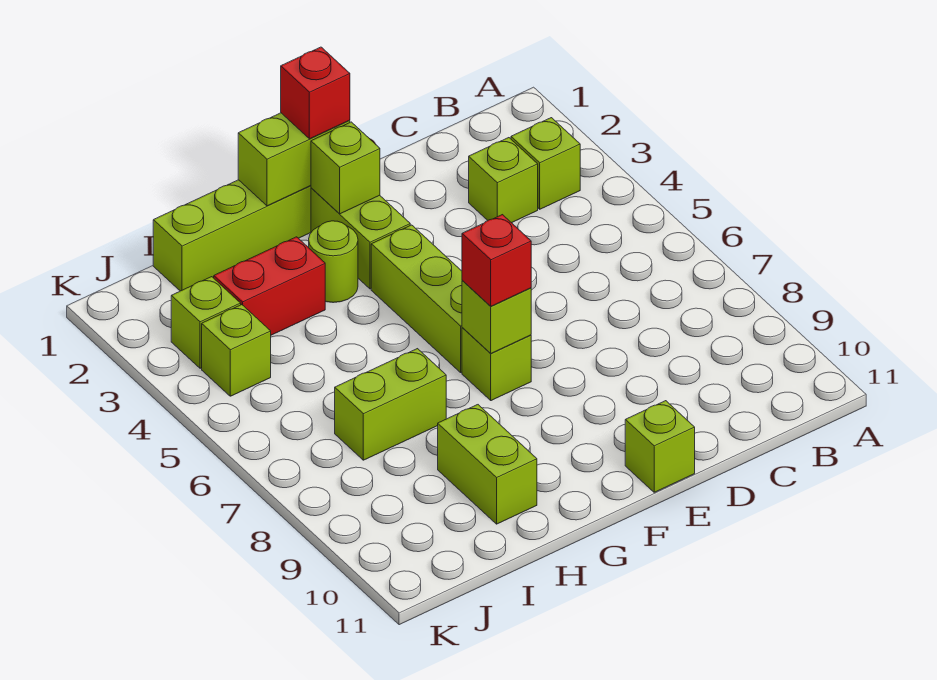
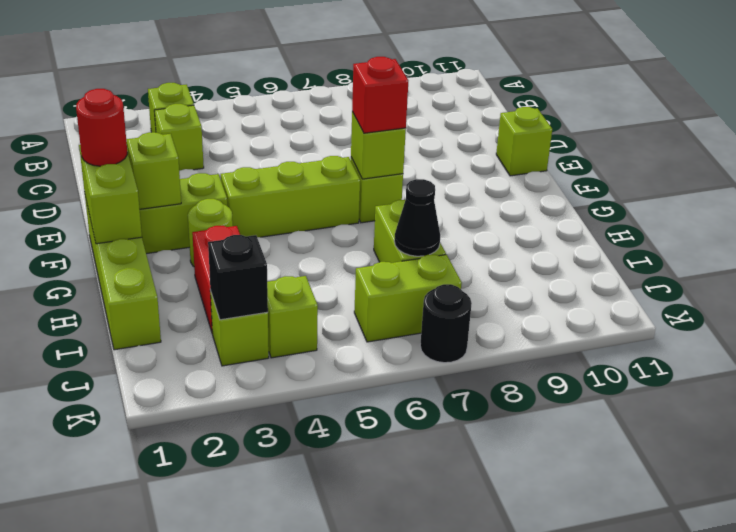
red 1x1 brick [281,47,350,139] -> red 1x1 round brick [76,89,127,166]
lime 1x2 brick [438,405,537,524] -> lime 1x2 brick moved to [354,255,462,342]
none -> black 1x1 cone [394,179,440,256]
none -> black 1x1 brick [208,235,268,320]
none -> black 1x1 round brick [420,284,472,363]

